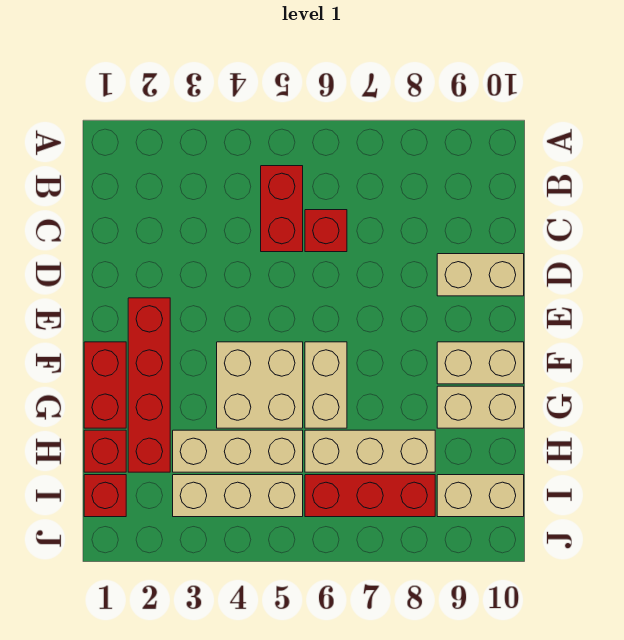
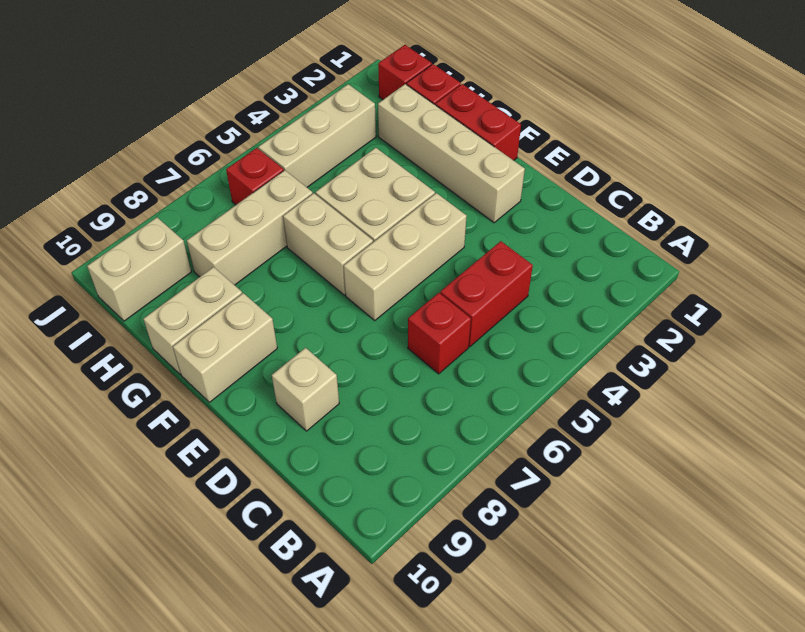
red 1x2 brick [261,166,303,252] -> red 1x2 brick turned to [440,241,533,347]
tan 1x2 brick [437,254,524,296] -> tan 1x1 brick [272,348,339,431]
red 1x4 brick [128,298,170,472] -> tan 1x4 brick [378,84,525,223]
tan 1x3 brick [173,430,303,472] -> tan 1x3 brick moved to [344,193,467,320]
red 1x3 brick [305,475,435,517] -> red 1x1 brick [226,148,284,205]

